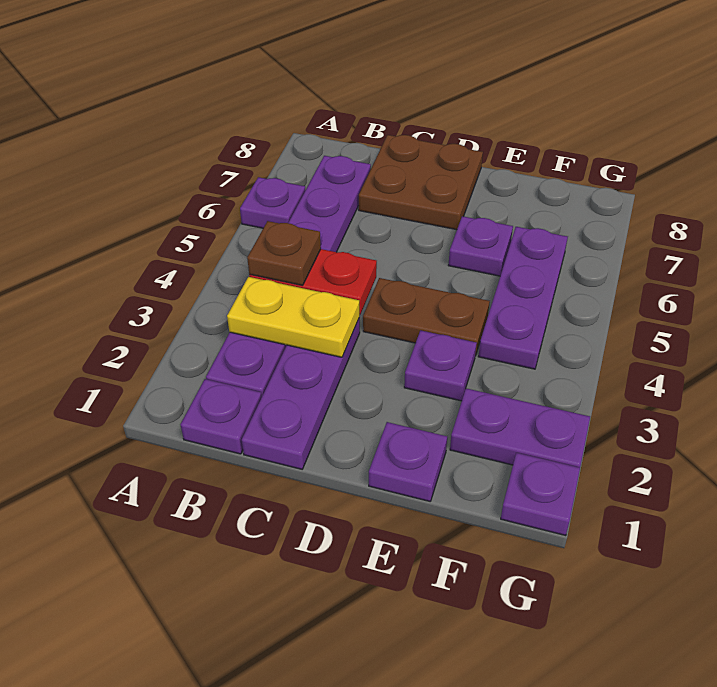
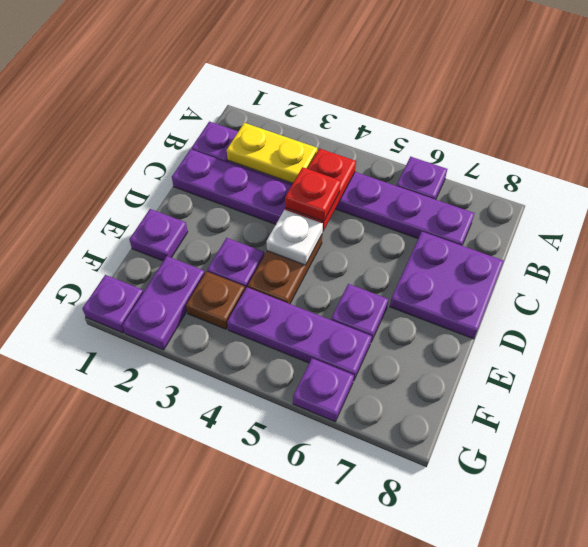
yellow 1x2 plate [227,277,359,357] -> yellow 1x2 plate turned to [227,123,317,183]
brown 1x1 plate [247,221,321,285] -> brown 1x1 plate moved to [186,271,245,329]
none -> red 1x1 plate [285,167,341,222]
brown 2x2 plate [359,135,483,230] -> purple 2x2 plate [390,232,504,339]
none -> white 1x1 plate [266,210,323,265]
none -> purple 1x1 plate [293,358,354,422]

